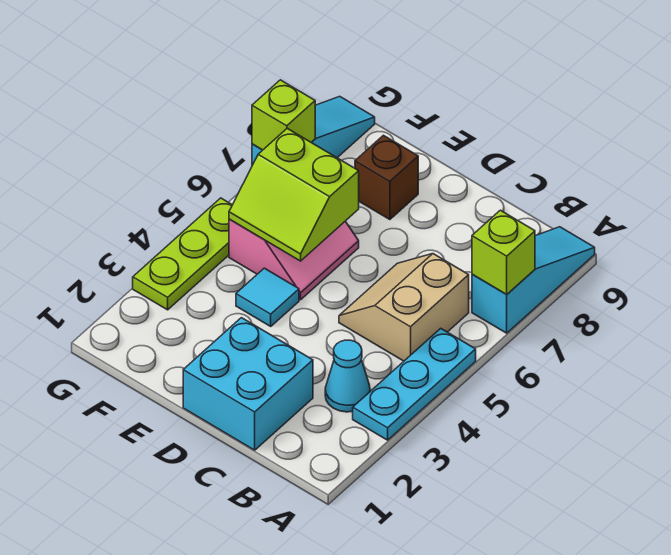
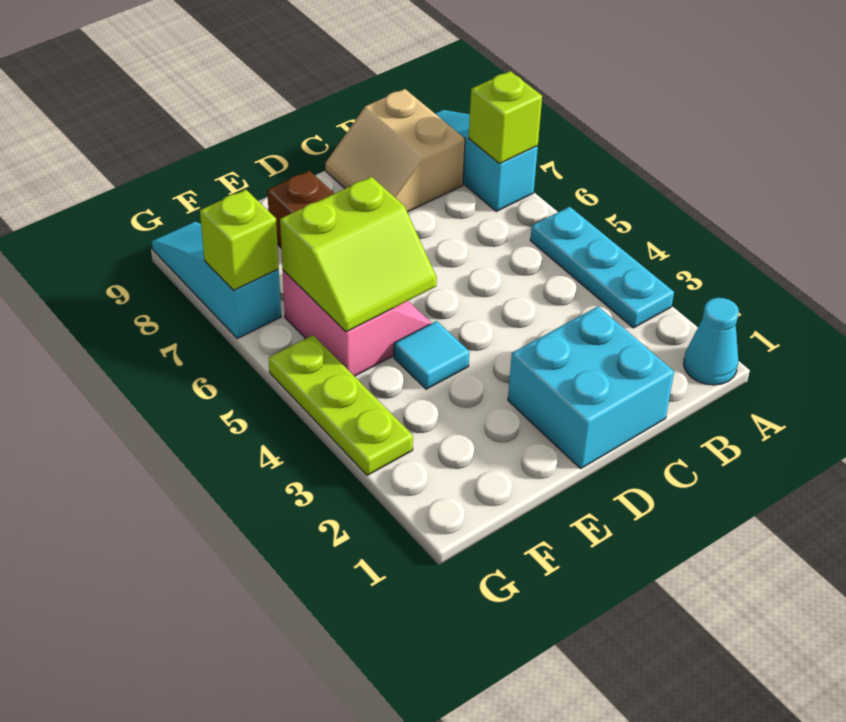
cyan 1x1 cone [325,340,370,412] -> cyan 1x1 cone moved to [684,298,739,385]
tan 2x2 slope [339,254,469,361] -> tan 2x2 slope moved to [326,89,465,212]

